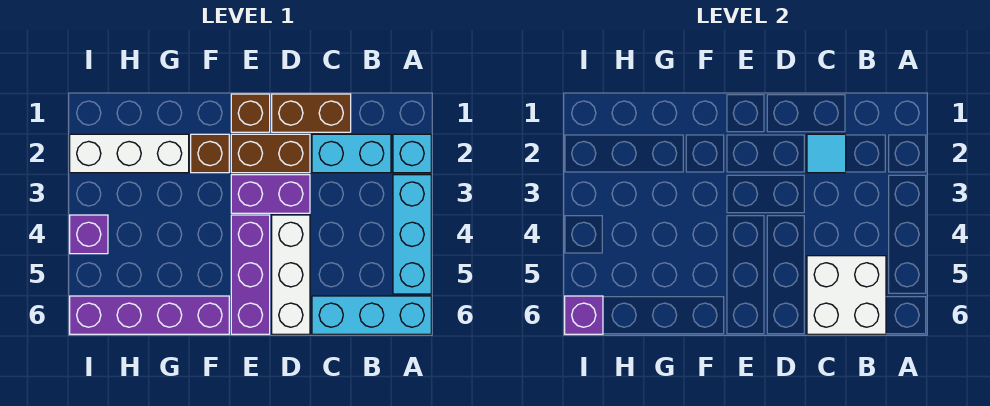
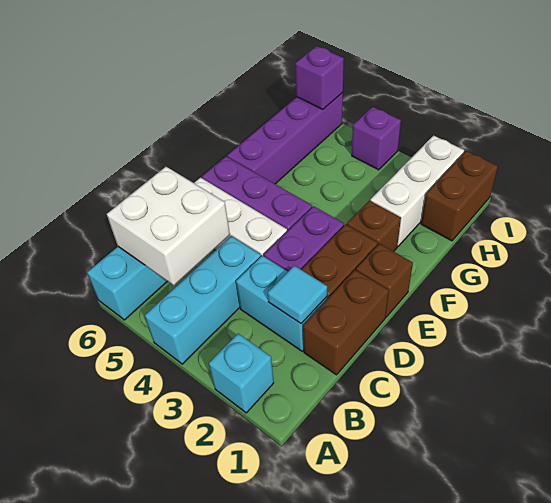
cyan 1x3 brick [393,175,431,294] -> cyan 1x3 brick turned to [145,236,261,364]
cyan 1x2 brick [312,134,391,173] -> cyan 1x2 brick turned to [236,256,327,351]
none -> brown 1x2 brick [421,151,498,241]

